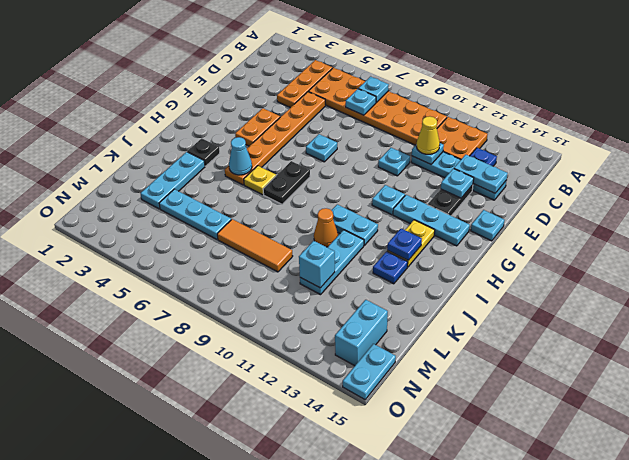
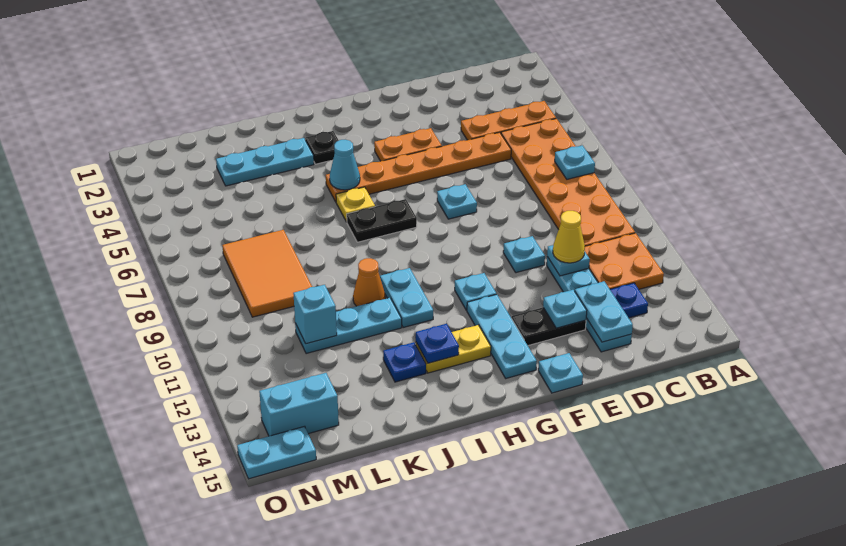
cyan 1x1 plate [346,89,376,115] -> none
cyan 1x3 plate [159,189,231,239] -> none
orange 1x3 tile [217,219,293,272] -> orange 2x3 tile [222,230,312,317]

